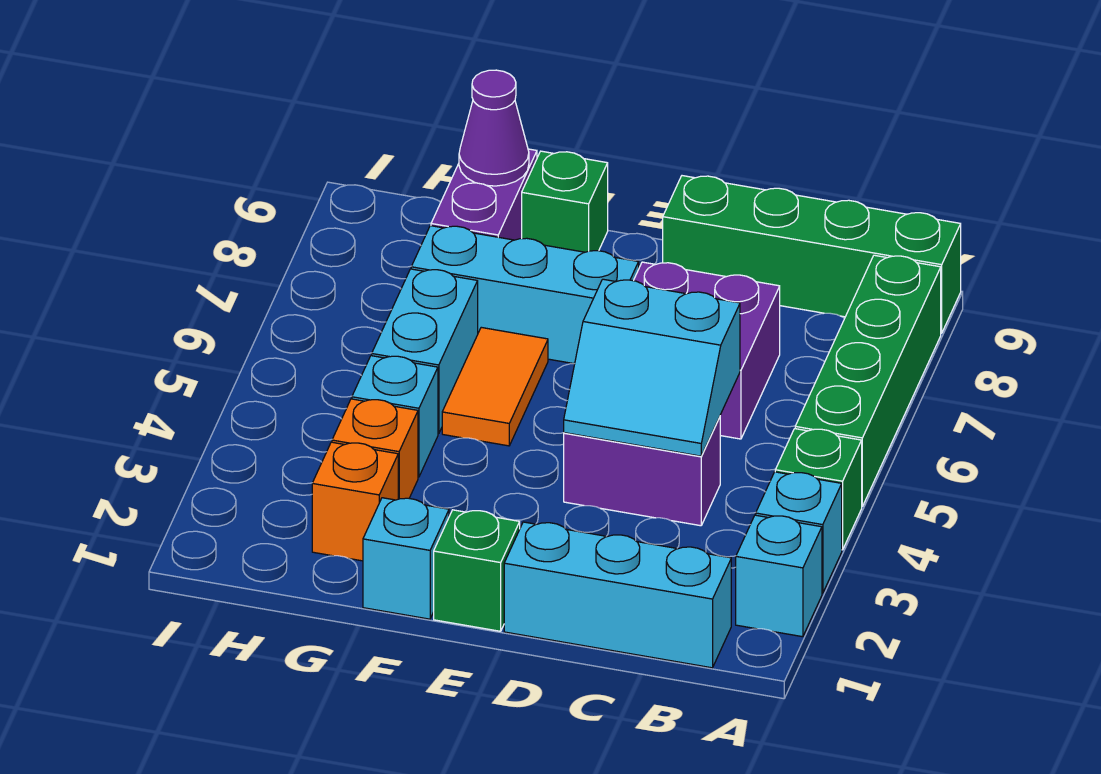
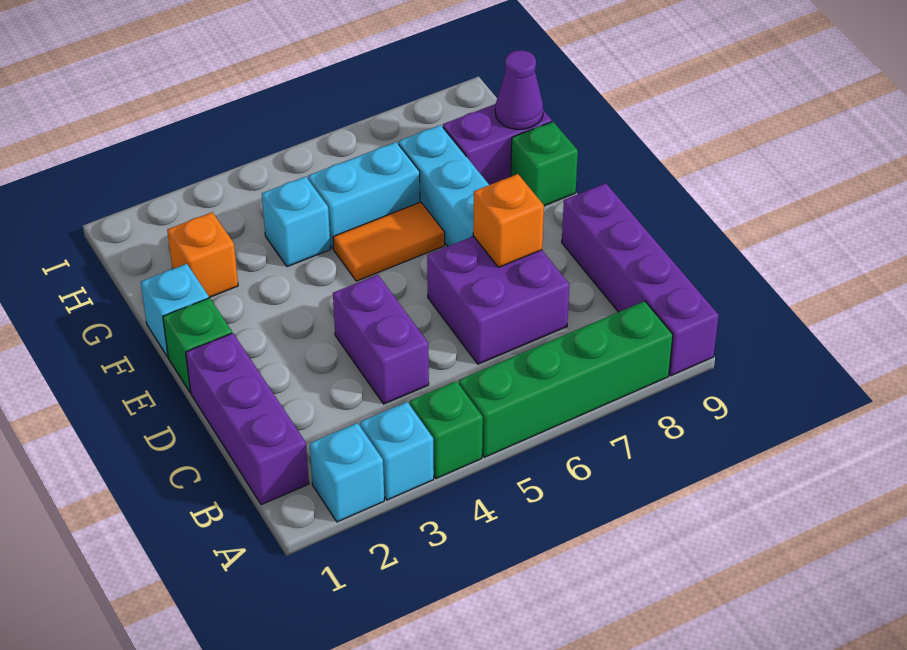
green 1x4 brick [663,176,961,333] -> purple 1x4 brick [562,183,719,376]
cyan 1x3 brick [504,522,731,668] -> purple 1x3 brick [186,333,309,505]
cyan 2x2 slope [564,279,740,456] -> none
orange 1x1 brick [332,399,418,499] -> orange 1x1 brick moved to [473,174,544,267]

